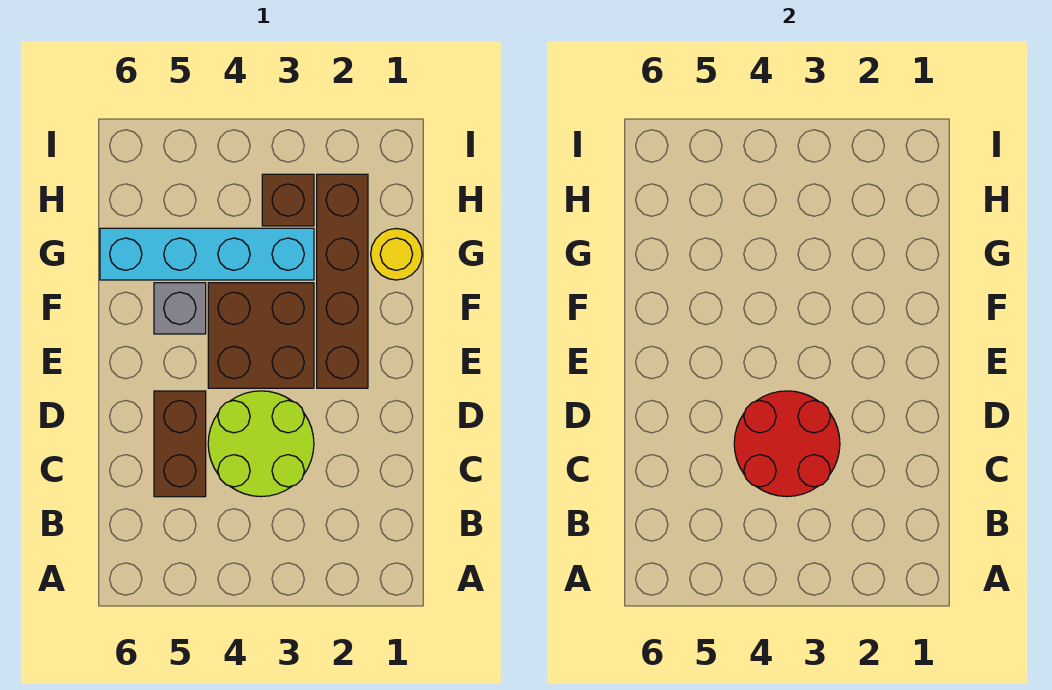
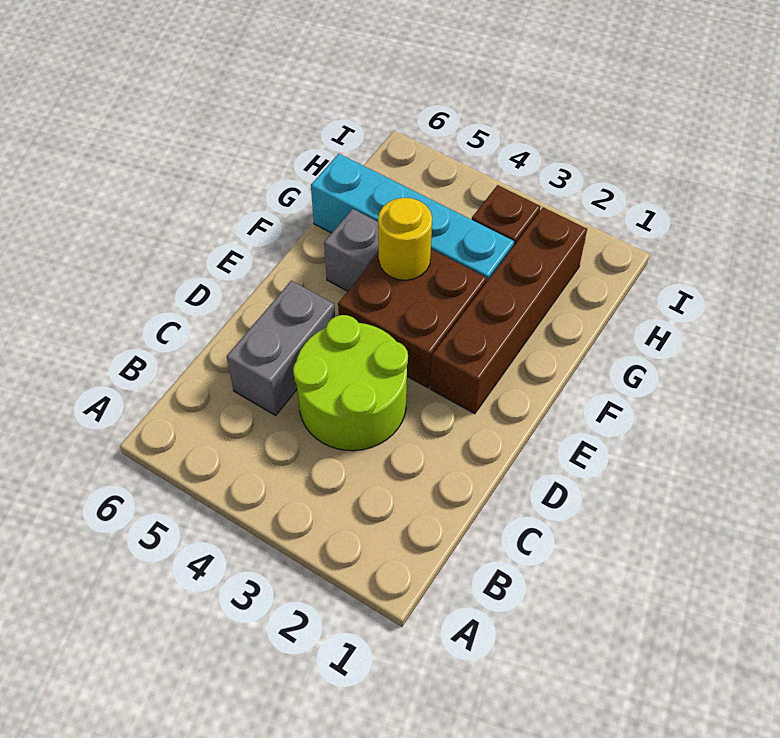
red 2x2 round brick [734,391,840,497] -> none
brown 1x2 brick [154,391,206,497] -> grey 1x2 brick [227,281,335,415]
yellow 1x1 round brick [371,229,422,280] -> yellow 1x1 round brick moved to [378,198,432,280]

